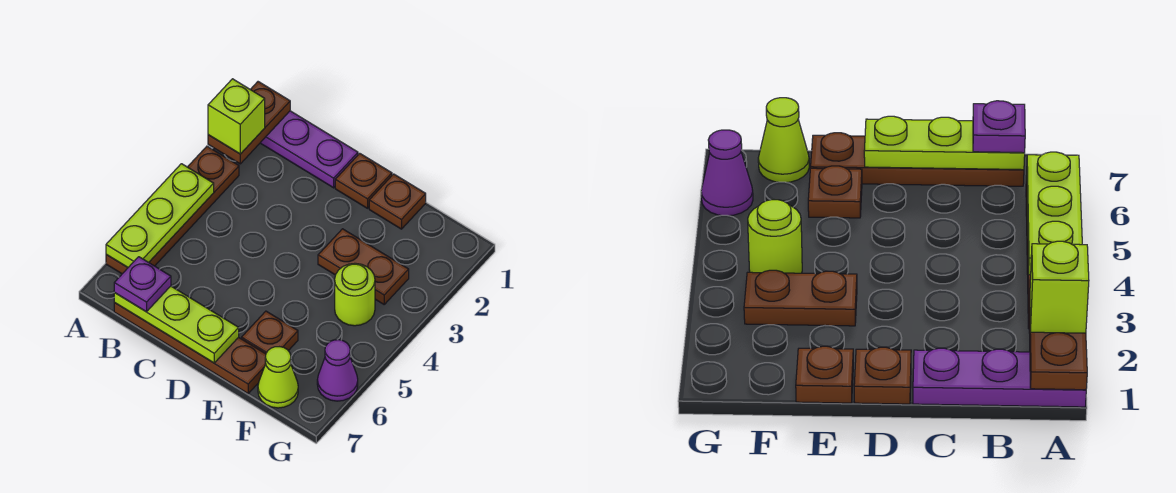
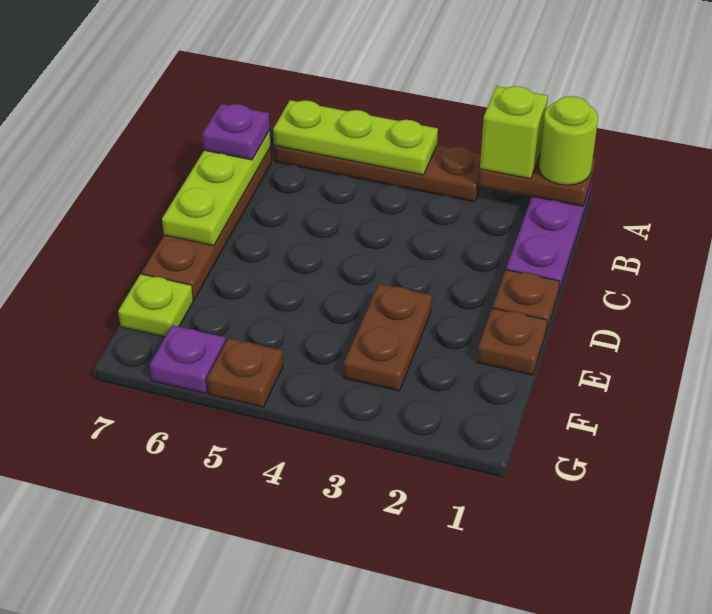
brown 1x1 plate [242,311,298,354] -> brown 1x1 plate moved to [207,338,283,407]
lime 1x1 round brick [335,263,375,326] -> lime 1x1 round brick moved to [539,96,598,185]
lime 1x1 cone [258,347,298,408] -> lime 1x1 plate [118,274,193,337]
purple 1x1 cone [317,340,358,401] -> purple 1x1 plate [150,325,226,393]

